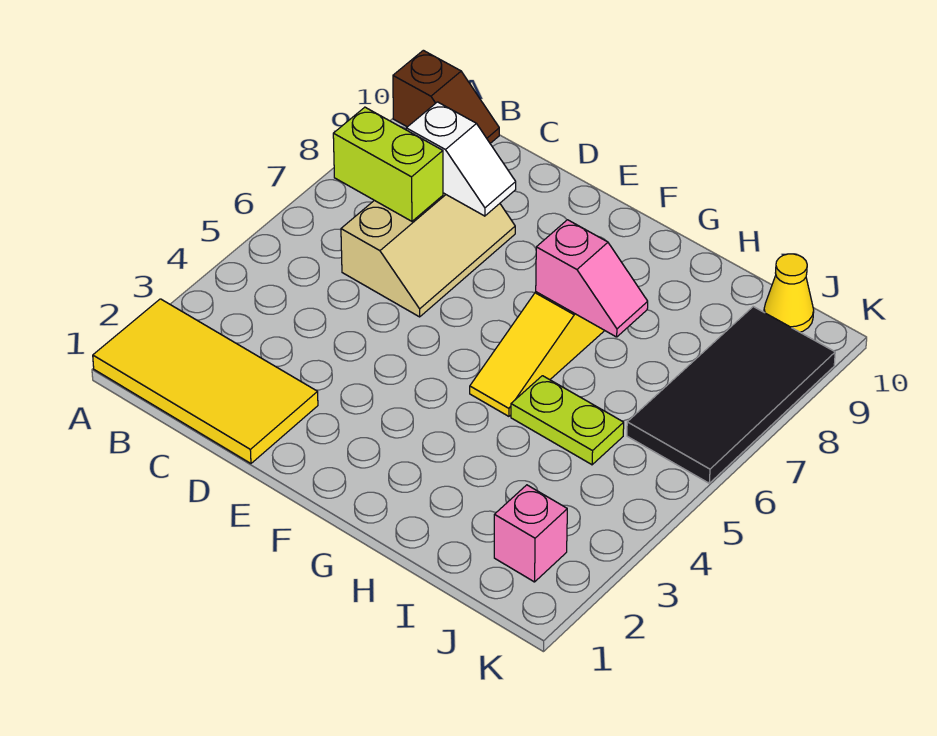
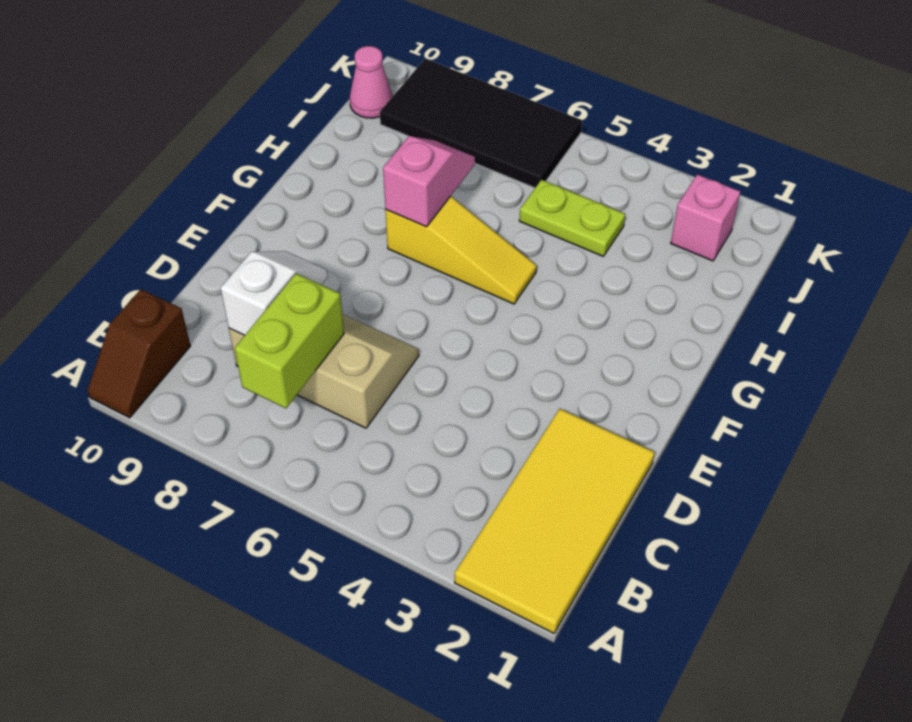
brown 1x2 slope [393,50,499,143] -> brown 1x2 slope turned to [87,289,190,418]
lime 1x2 plate [511,376,624,465] -> lime 1x2 plate turned to [519,180,625,256]
yellow 1x1 cone [764,254,814,332] -> pink 1x1 cone [350,46,392,118]

